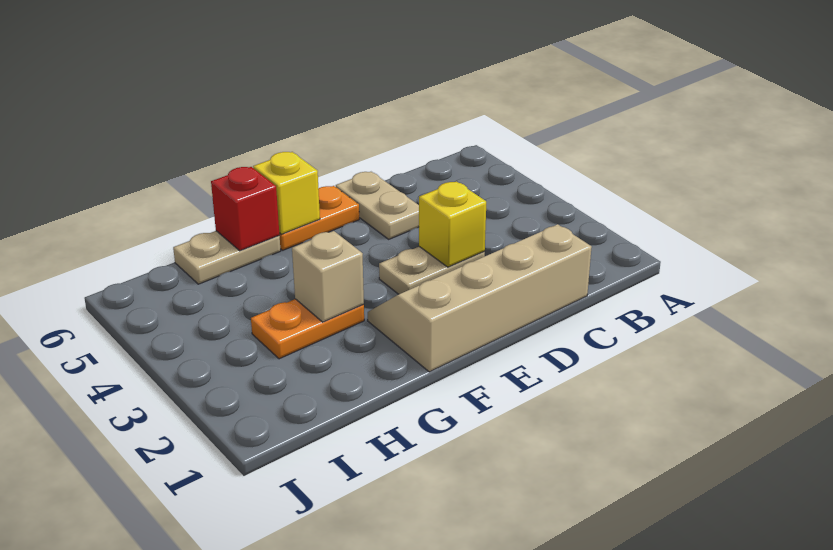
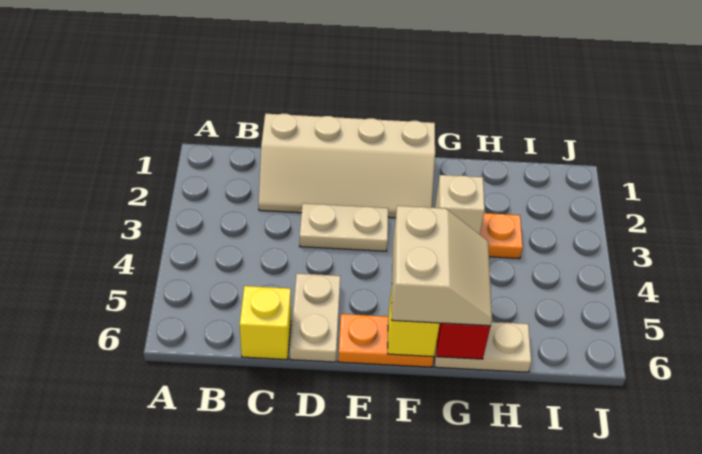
yellow 1x1 brick [419,182,486,267] -> yellow 1x1 brick moved to [240,286,291,360]
none -> tan 2x2 slope [392,206,492,326]

